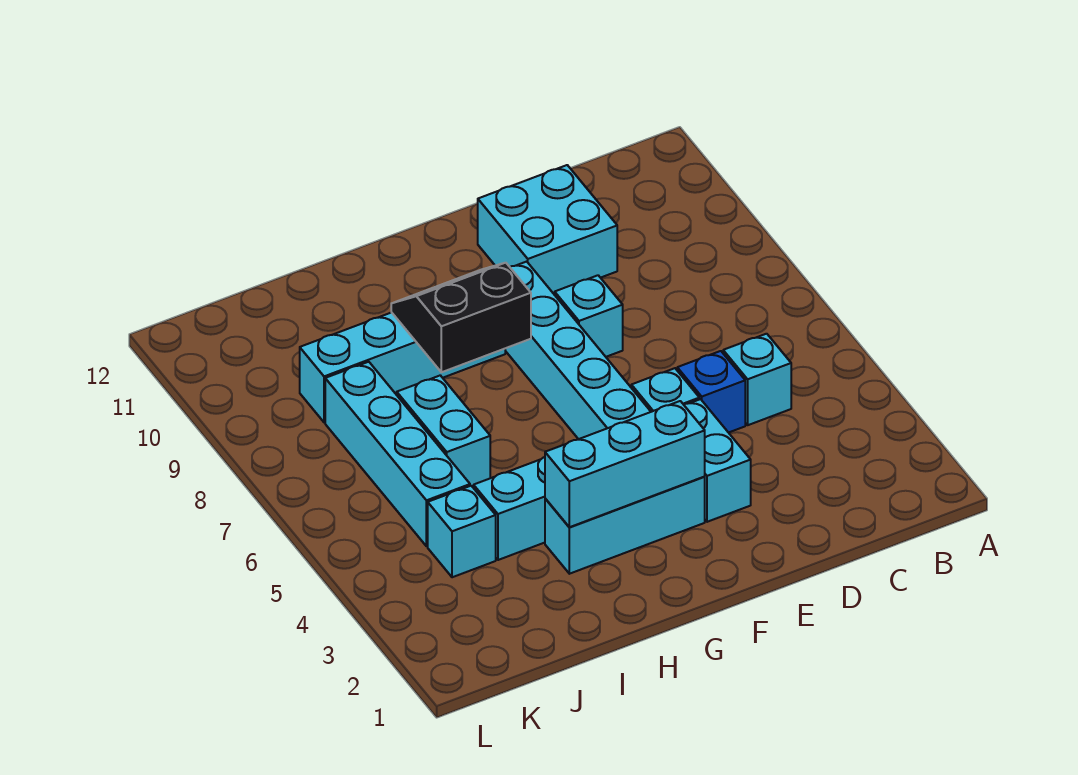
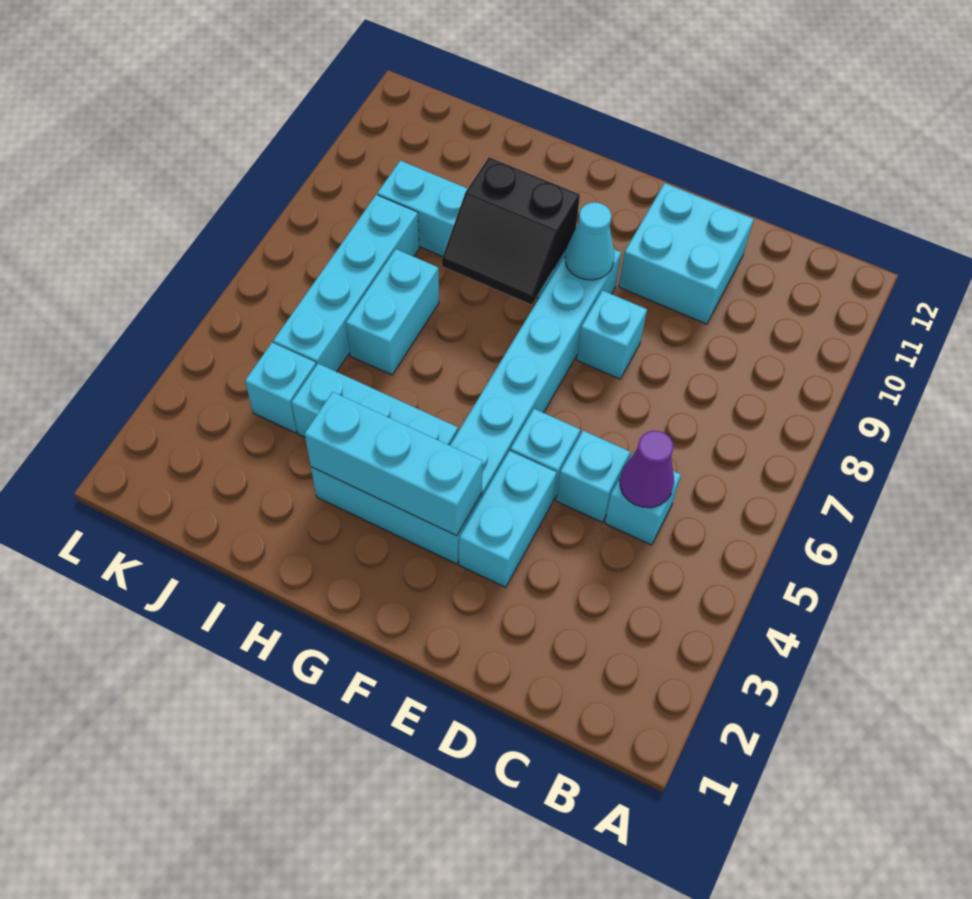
none -> purple 1x1 cone [620,431,674,508]
blue 1x1 brick [677,351,745,433] -> cyan 1x1 brick [556,431,630,522]
none -> cyan 1x1 cone [565,202,614,280]
black 2x2 slope [391,263,531,372] -> black 2x2 slope turned to [442,157,580,305]

